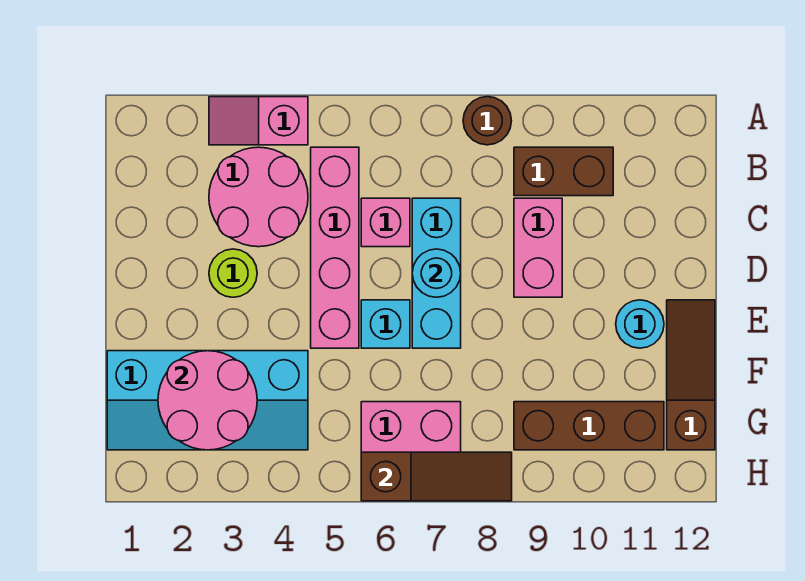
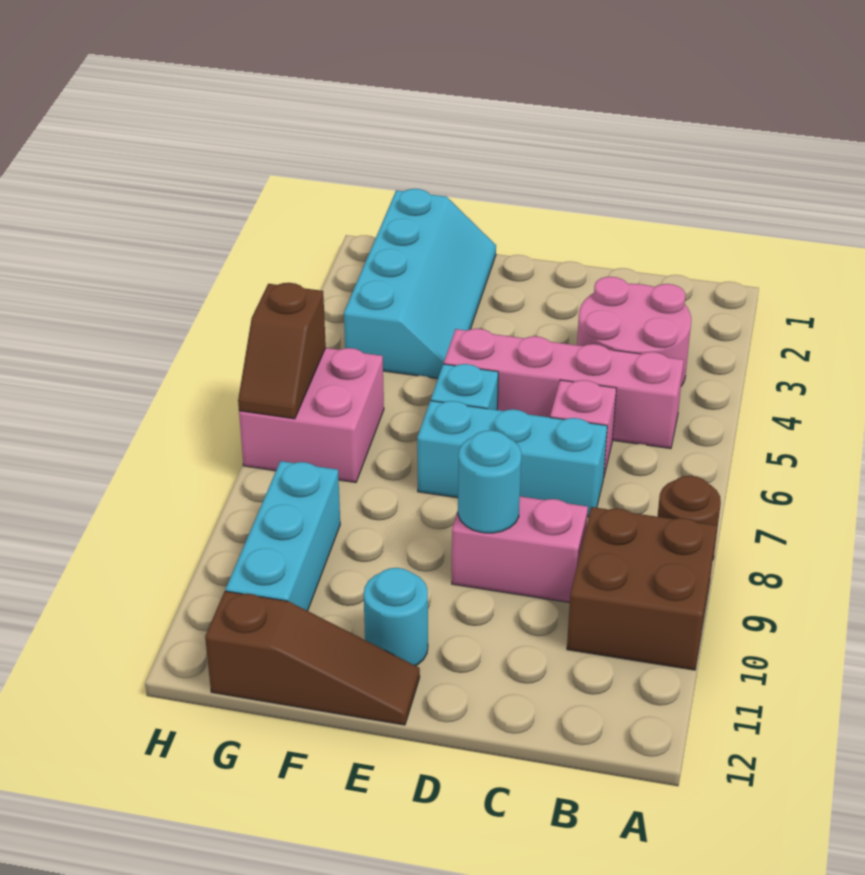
pink 1x2 slope [209,97,308,145] -> none
brown 1x2 brick [514,147,613,196] -> brown 2x2 brick [567,507,717,670]
lime 1x1 round brick [209,249,257,297] -> none
cyan 1x1 round brick [412,249,461,297] -> cyan 1x1 round brick moved to [458,430,521,533]
cyan 2x4 slope [107,351,308,450] -> cyan 2x4 slope turned to [344,189,496,379]
pink 2x2 round brick [158,351,257,450] -> none
brown 1x3 brick [514,402,664,450] -> cyan 1x3 brick [226,461,340,611]
brown 1x3 slope [361,452,512,501] -> brown 1x2 slope [238,283,326,419]

